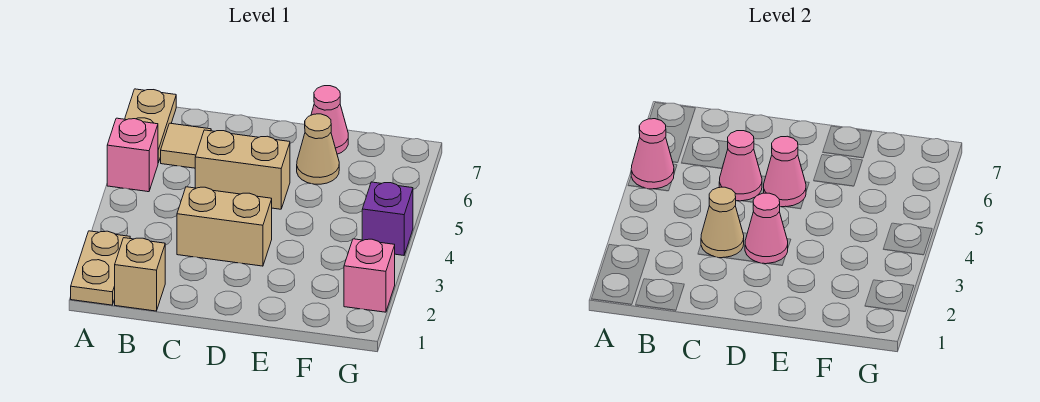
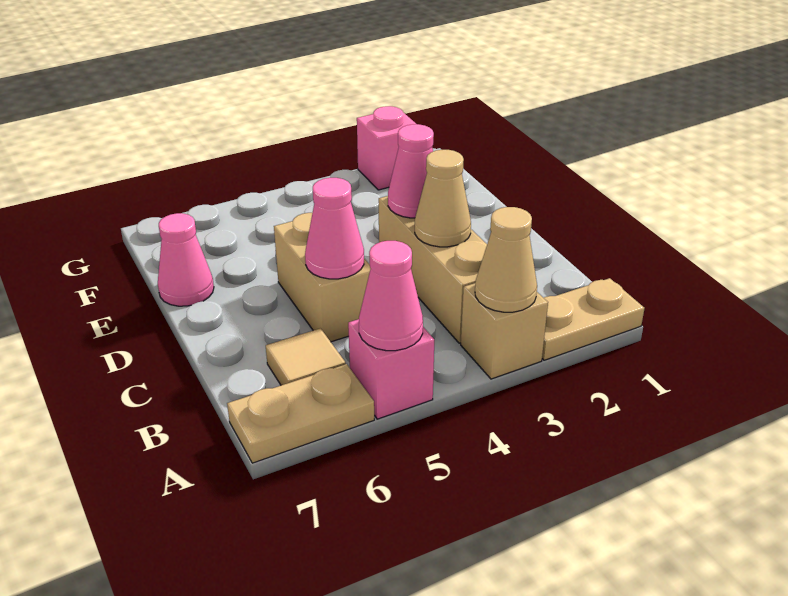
tan 1x1 brick [115,238,165,311] -> tan 1x1 brick moved to [461,283,548,379]
tan 1x2 brick [177,187,272,266] -> tan 1x3 brick [379,196,487,343]
pink 1x1 cone [764,136,806,207] -> none
tan 1x1 cone [297,114,339,184] -> tan 1x1 cone moved to [475,207,537,312]
purple 1x1 brick [362,182,413,255] -> none

